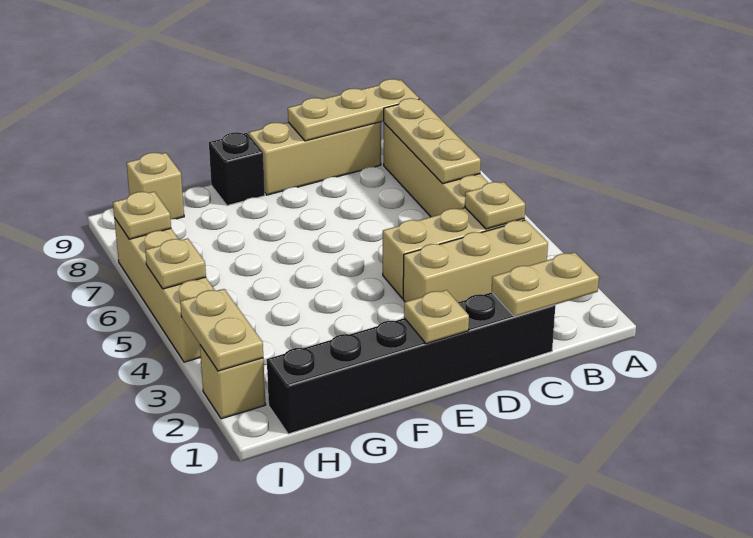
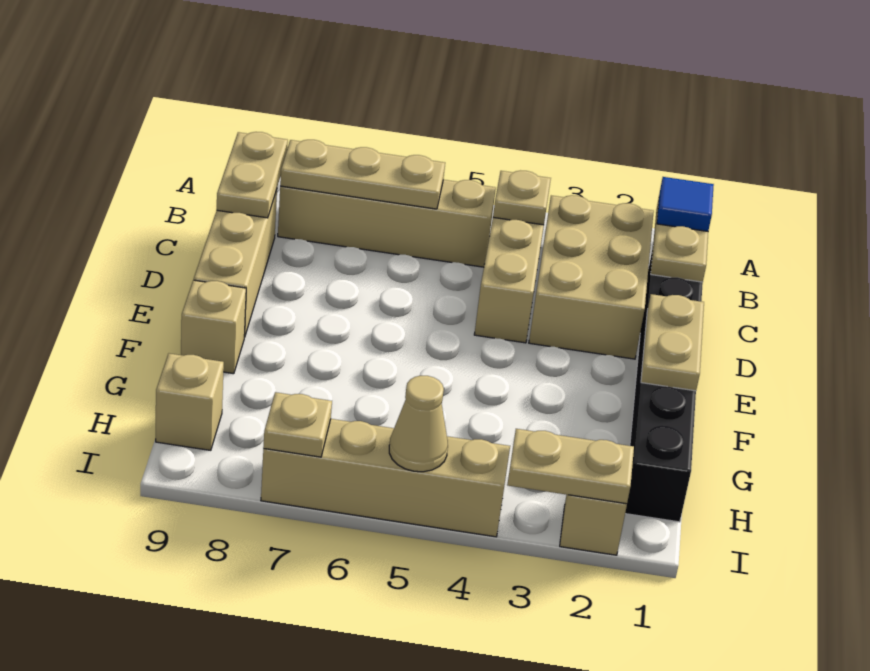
none -> blue 1x1 tile [657,177,714,231]
tan 1x3 brick [403,220,548,302] -> tan 2x3 brick [529,195,654,359]
tan 1x3 plate [288,79,419,141] -> tan 1x2 plate [217,132,288,218]
tan 1x1 plate [404,290,469,344] -> tan 1x2 plate [641,294,704,391]
black 1x1 brick [209,132,265,206] -> tan 1x1 brick [181,280,246,374]
tan 1x1 plate [145,238,206,289] -> tan 1x1 cone [389,376,448,472]

